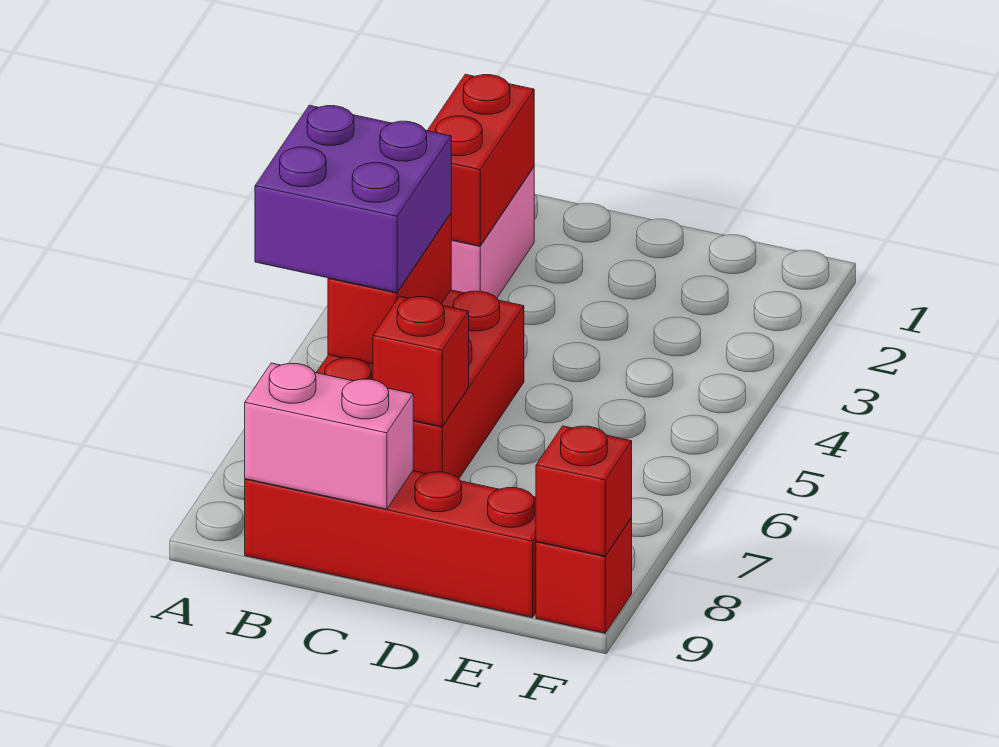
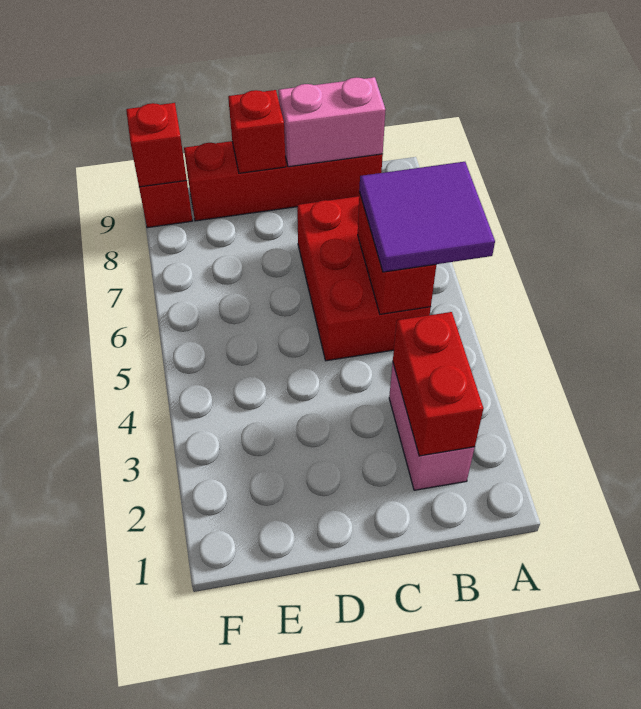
purple 2x2 brick [255,105,451,293] -> purple 2x2 tile [359,162,495,272]
red 1x1 brick [373,296,469,427] -> red 1x1 brick moved to [228,90,286,173]

